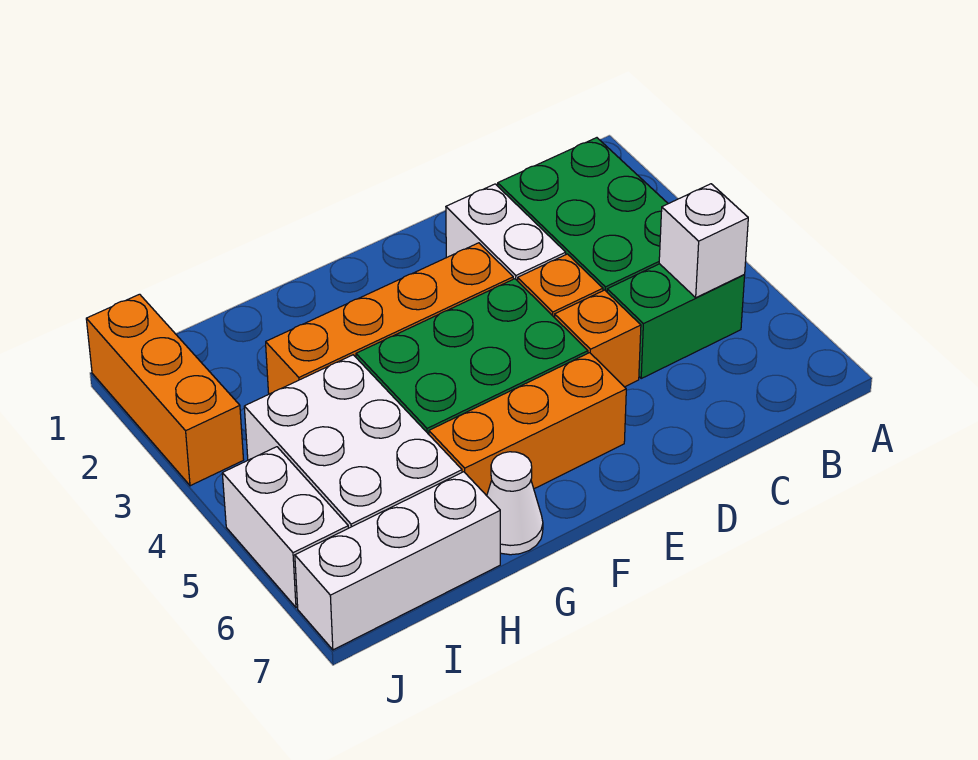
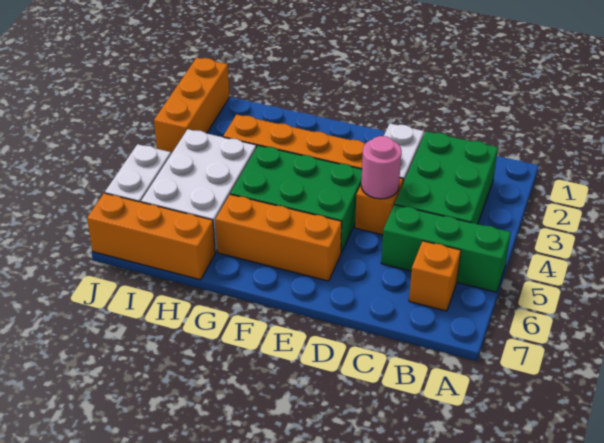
green 1x2 brick [607,264,745,378] -> green 1x3 brick [381,205,511,292]
white 1x1 brick [659,184,748,298] -> none
none -> pink 1x1 round brick [361,136,402,199]
orange 1x1 brick [555,290,641,387] -> orange 1x1 brick moved to [409,241,461,311]
white 1x1 cone [487,452,543,555] -> none
white 1x3 brick [295,472,500,650] -> orange 1x3 brick [87,193,215,280]

